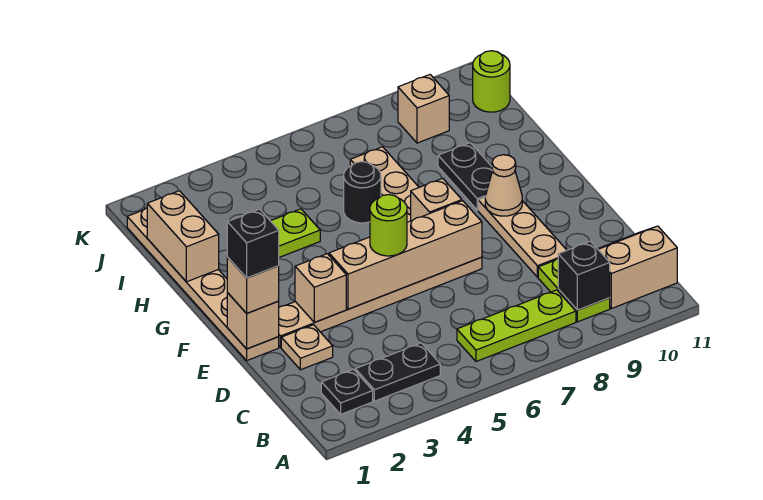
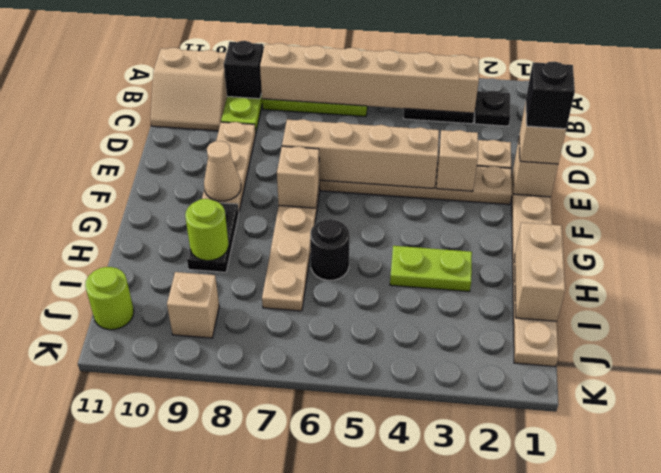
none -> tan 1x6 brick [260,43,479,113]
lime 1x1 round brick [370,195,407,256] -> lime 1x1 round brick moved to [185,199,228,261]

